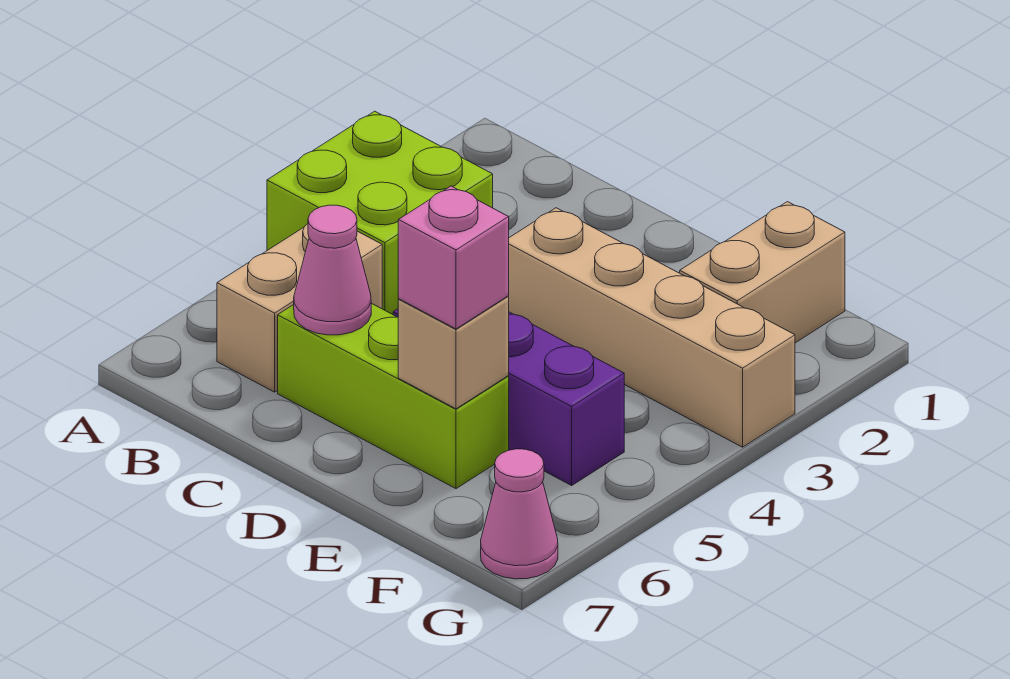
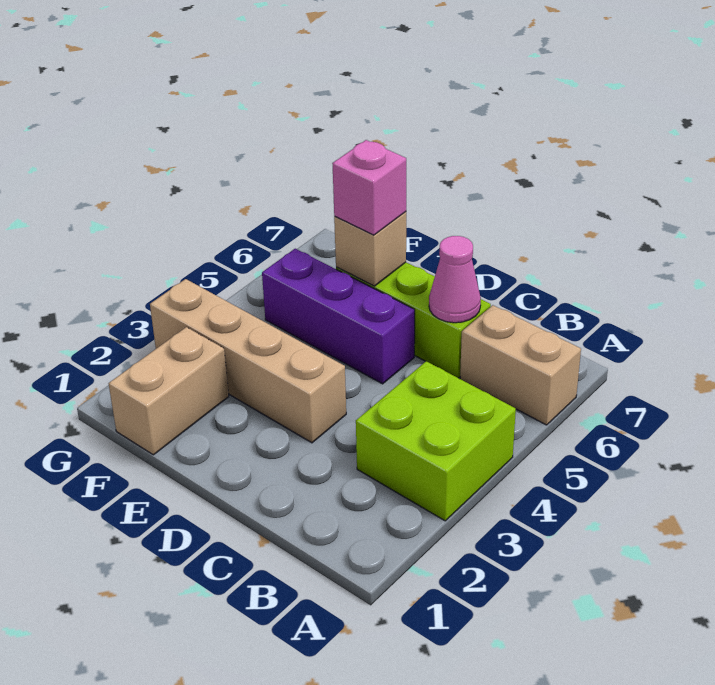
tan 1x2 brick [217,224,382,392] -> tan 1x2 brick turned to [460,305,581,425]
pink 1x1 cone [481,449,558,579] -> none

